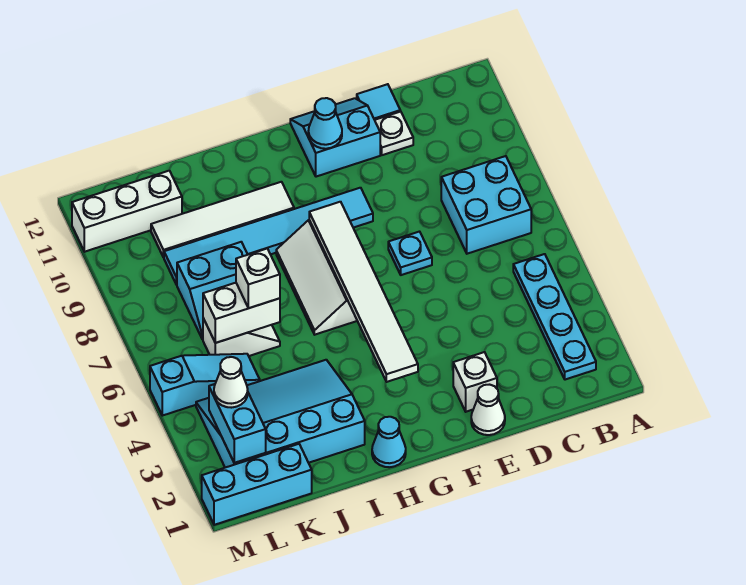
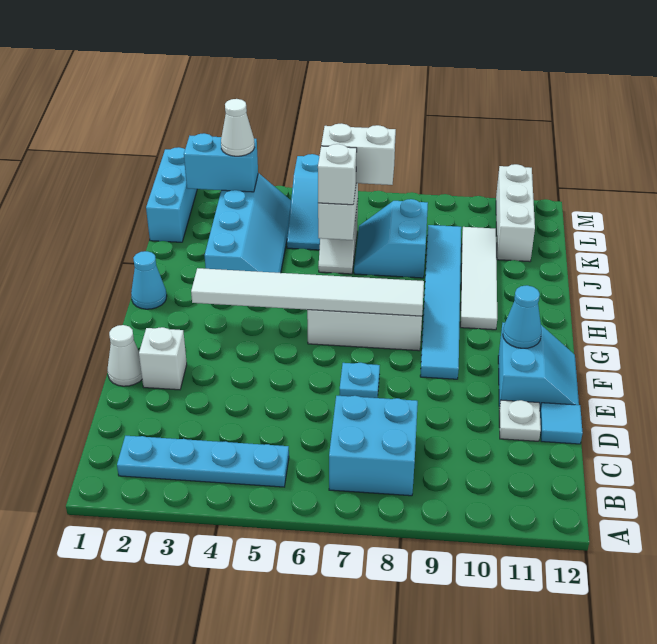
cyan 3x4 slope [196,360,365,468] -> cyan 2x4 slope [205,173,291,273]
none -> white 1x2 brick [321,123,396,185]

